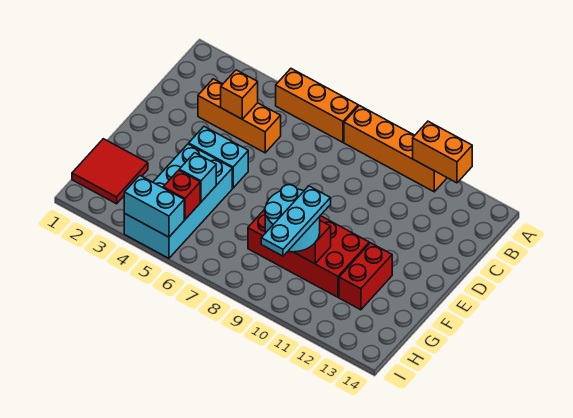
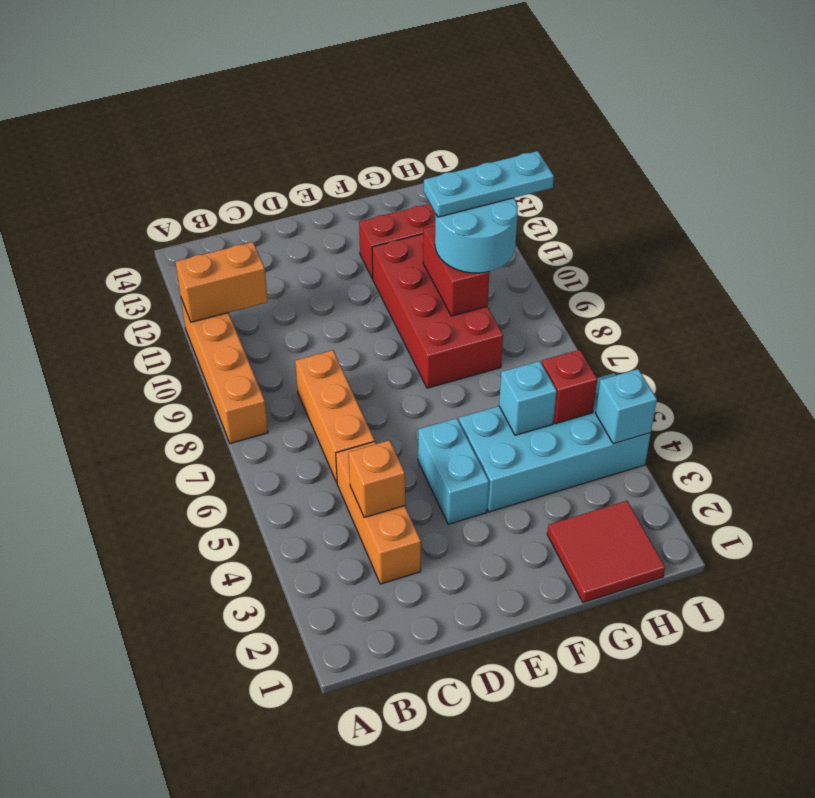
orange 1x3 brick [276,69,358,142] -> orange 1x3 brick moved to [295,350,375,482]
orange 1x2 brick [413,121,472,183] -> orange 1x2 brick turned to [176,242,268,322]
cyan 1x2 brick [124,176,184,237] -> cyan 1x1 brick [596,369,657,444]

